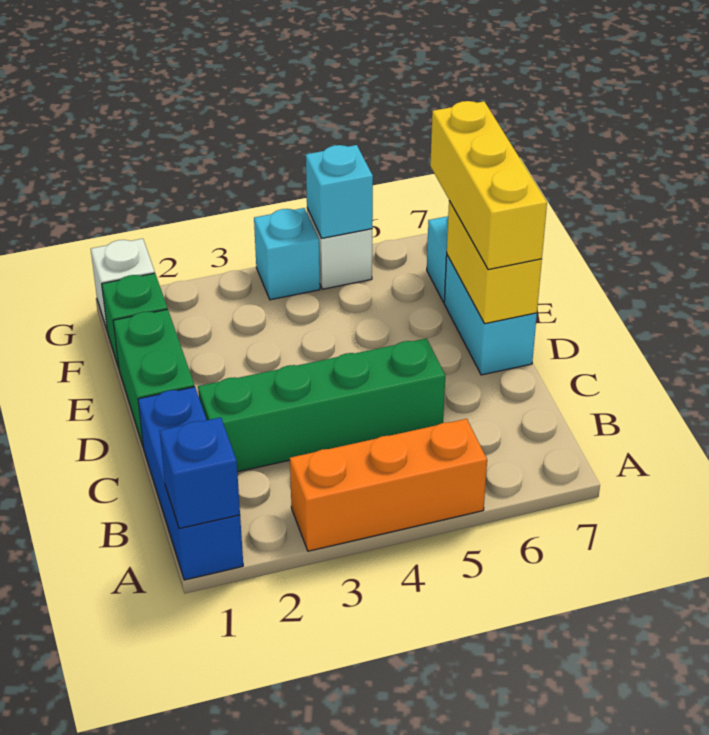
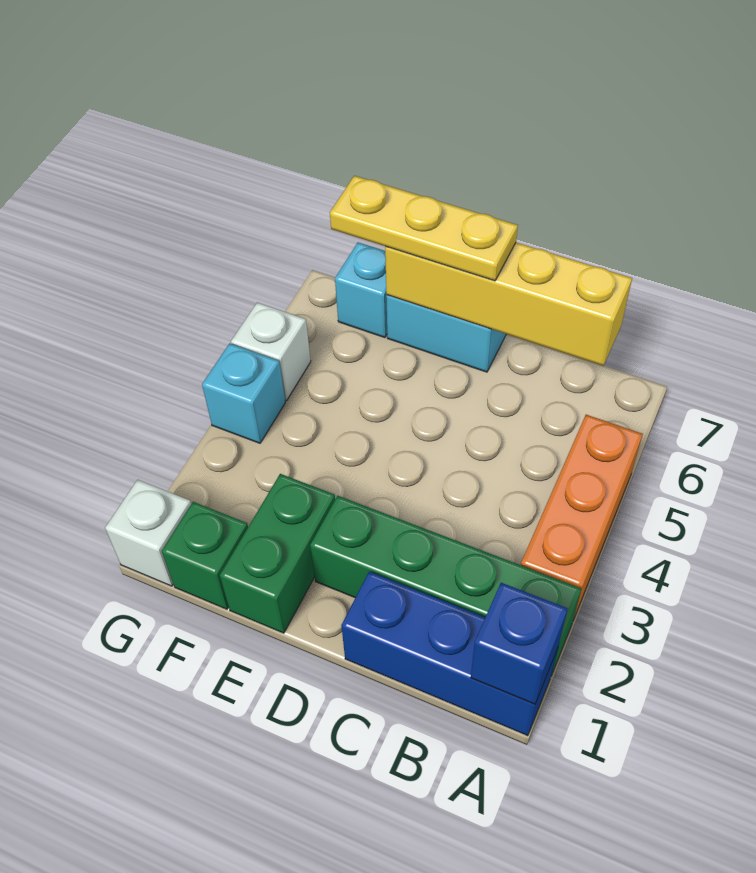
green 1x4 brick [198,338,445,472] -> green 1x4 brick turned to [310,496,581,676]
green 1x2 brick [113,309,195,446] -> green 1x2 brick turned to [220,474,335,633]
yellow 1x2 brick [447,201,542,324] -> yellow 1x4 brick [385,242,632,366]
yellow 1x3 brick [430,101,547,270] -> yellow 1x3 plate [330,176,518,281]
cyan 1x1 brick [306,145,373,238] -> none

